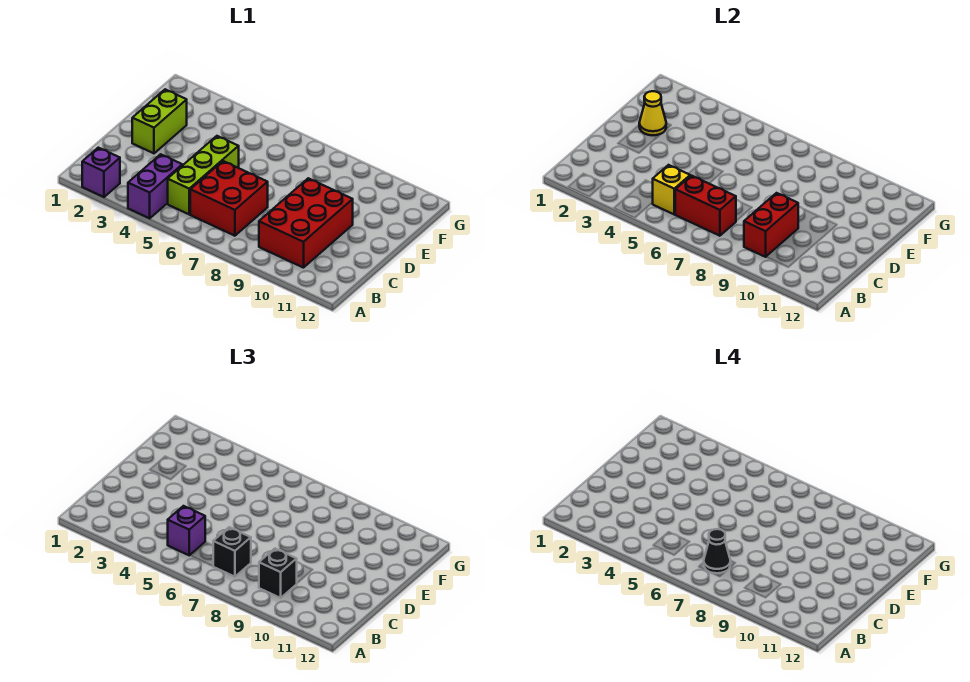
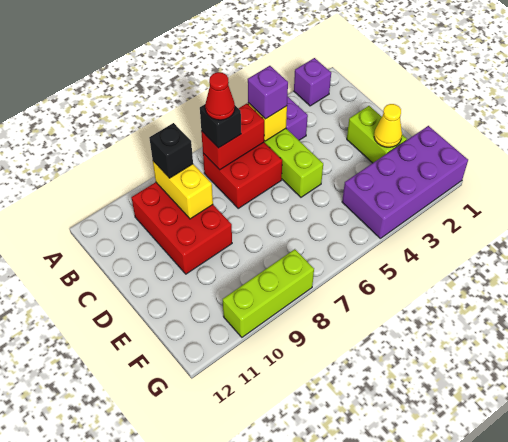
black 1x1 cone [704,529,731,573] -> red 1x1 cone [205,72,235,120]
red 1x2 brick [744,193,798,257] -> yellow 1x2 brick [153,161,213,219]
none -> purple 2x4 brick [342,126,468,238]
none -> lime 1x3 brick [223,249,314,337]

